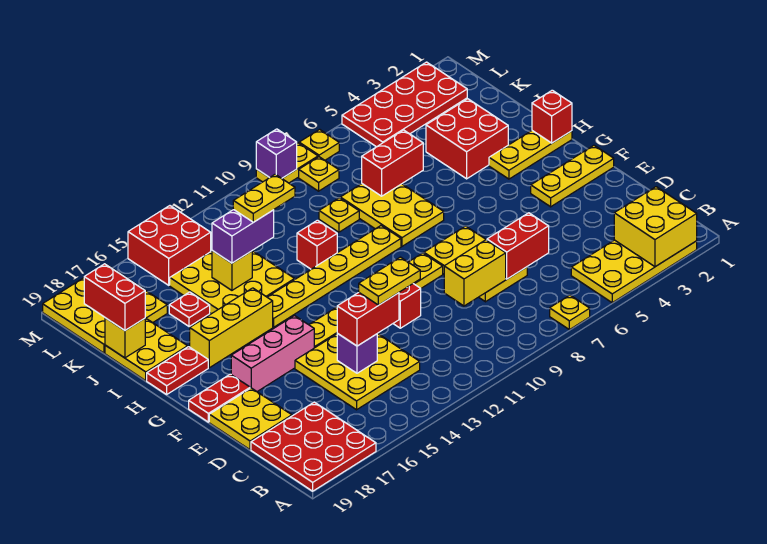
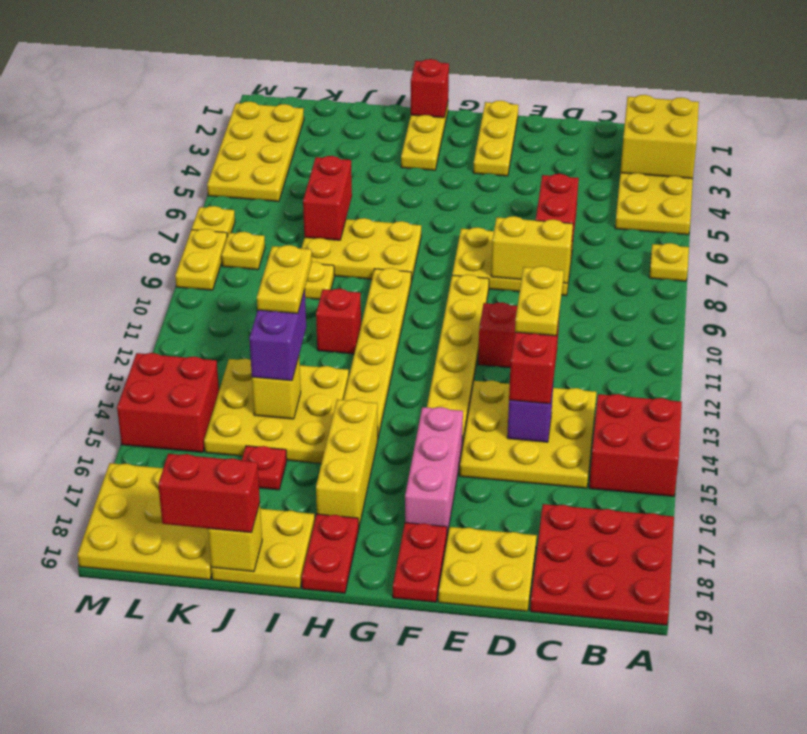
yellow 1x2 brick [444,240,506,306] -> yellow 1x2 brick turned to [491,216,573,283]
red 2x2 brick [426,99,508,179] -> red 2x2 brick moved to [589,394,682,496]
red 2x4 plate [342,62,467,147] -> yellow 2x4 plate [207,102,304,202]
purple 1x1 brick [256,129,297,178] -> none

